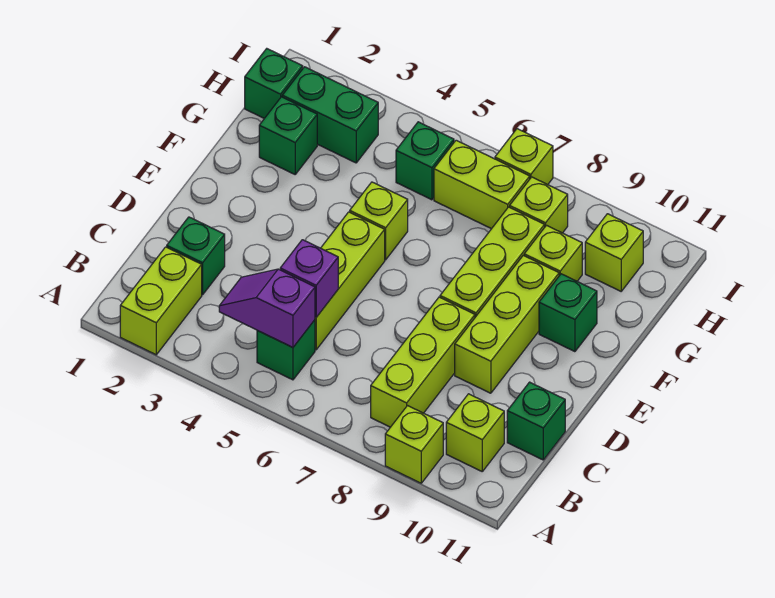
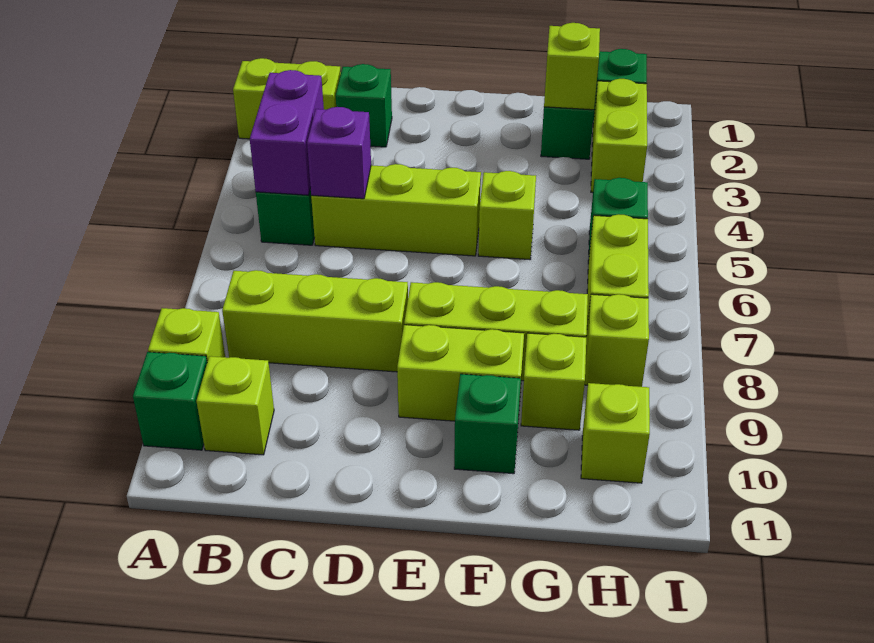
purple 1x2 slope [219,269,315,348] -> purple 1x2 brick [250,70,324,195]
green 1x1 brick [507,382,565,460] -> green 1x1 brick moved to [133,352,207,450]
lime 1x3 brick [455,255,559,393] -> lime 1x2 brick [397,325,524,421]
green 1x2 brick [282,67,378,163] -> lime 1x2 brick [591,79,647,193]
lime 1x1 brick [495,129,553,185] -> lime 1x1 brick moved to [544,23,600,110]

